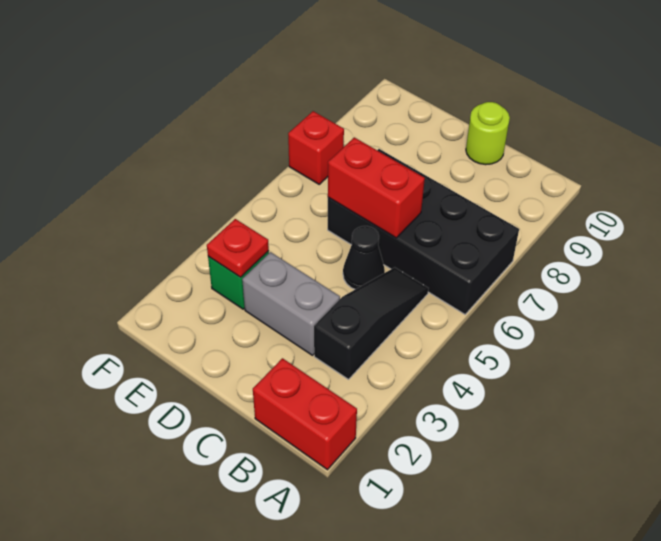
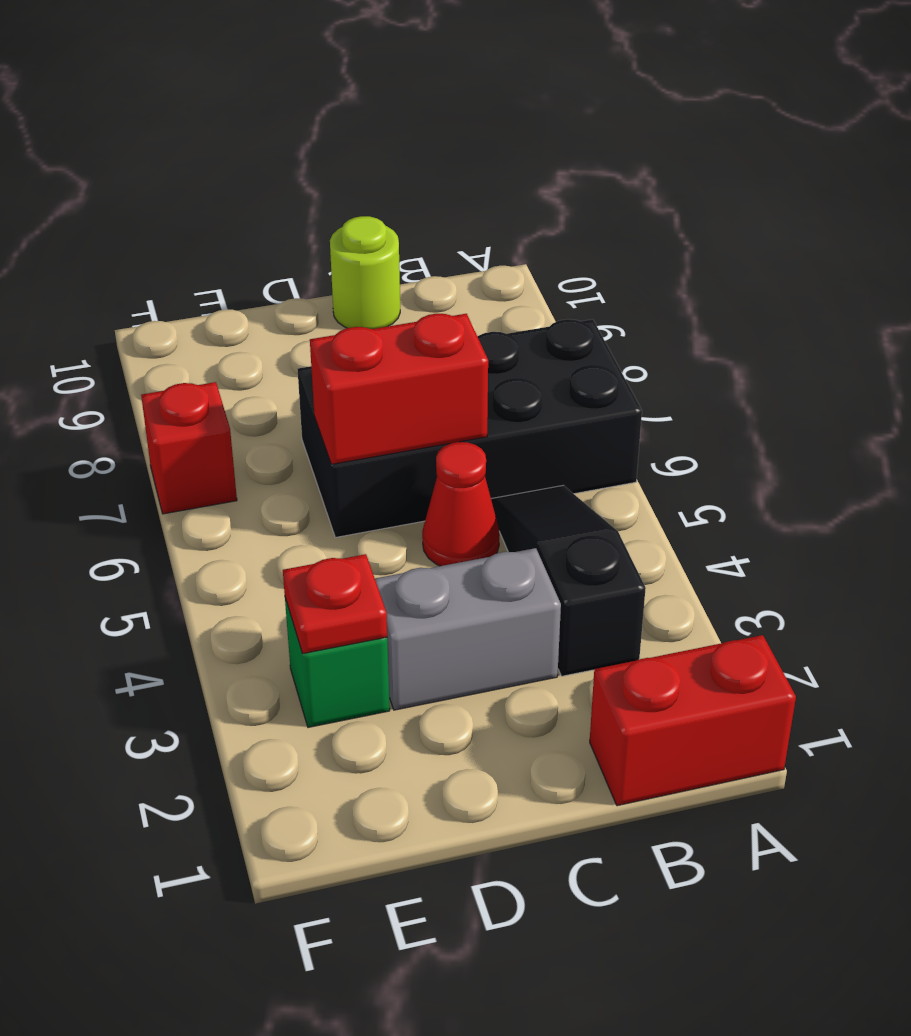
black 1x1 cone [343,226,385,289] -> red 1x1 cone [422,442,500,566]

